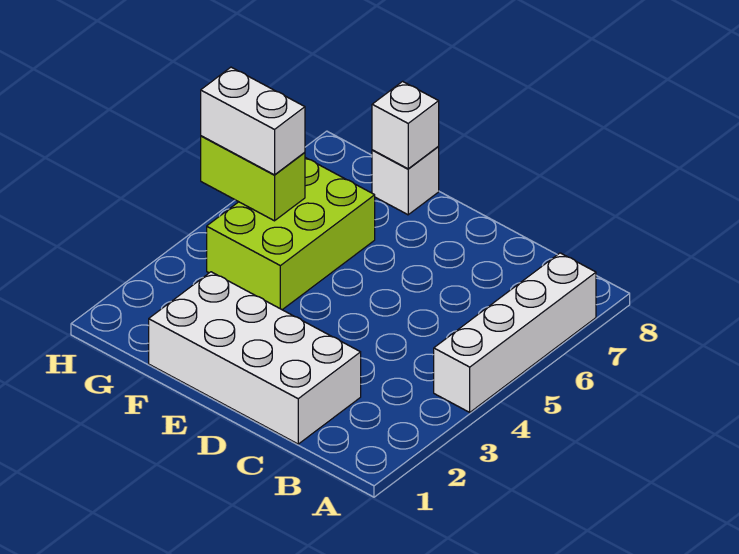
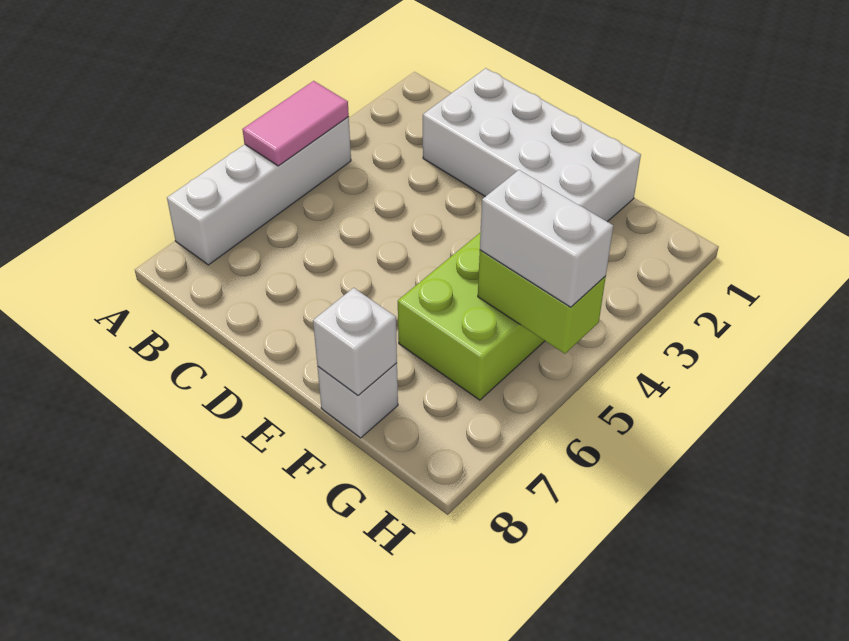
none -> pink 1x2 tile [242,81,349,166]

